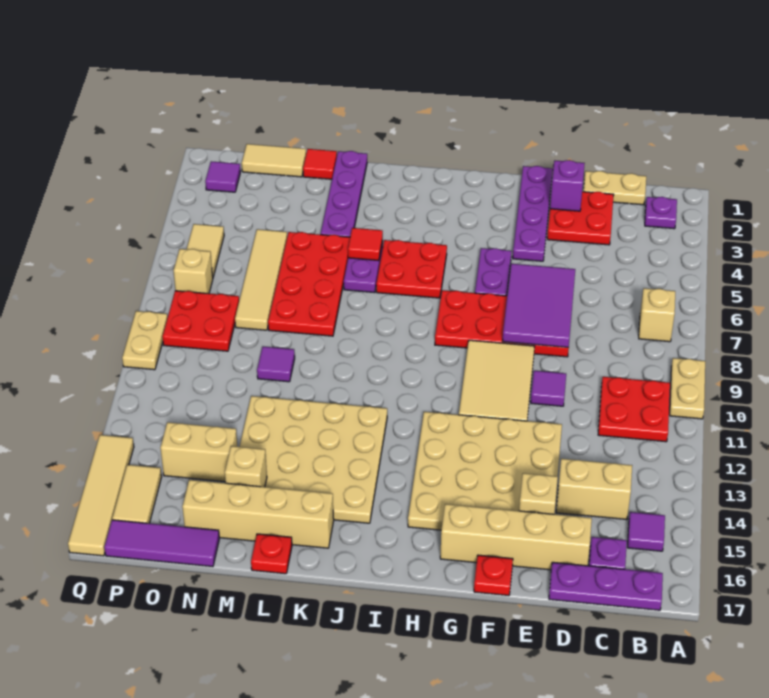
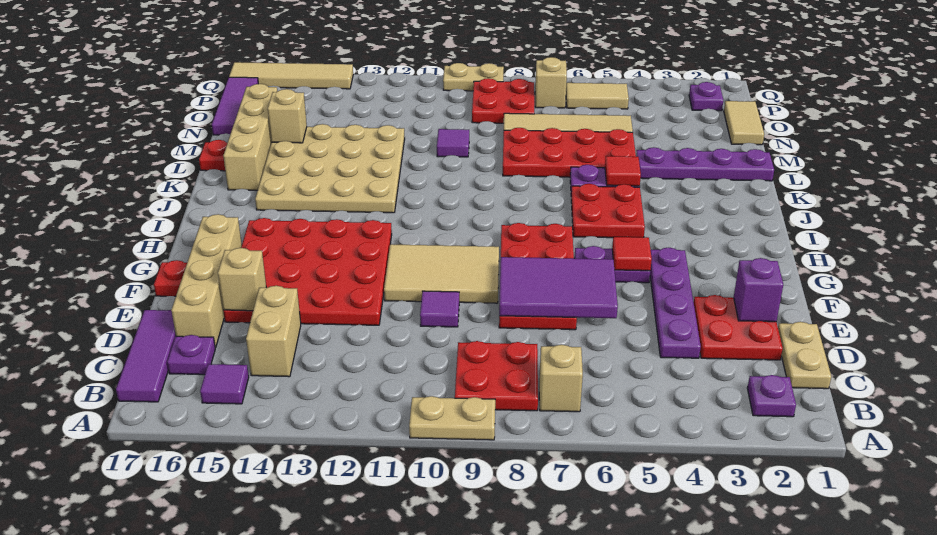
red 2x2 plate [598,377,670,442] -> red 2x2 plate moved to [455,341,538,411]
purple 1x3 plate [549,562,663,610] -> purple 1x3 tile [116,310,176,402]
tan 4x4 plate [408,412,562,530] -> red 4x4 plate [223,218,392,325]
purple 1x4 plate [513,166,553,261] -> purple 1x4 plate turned to [650,248,701,358]
red 1x1 tile [303,149,337,179] -> red 1x1 tile moved to [612,237,652,271]
tan 1x2 brick [160,422,237,482] -> none
purple 1x1 tile [205,161,240,192] -> purple 1x1 plate [689,82,723,111]
tan 1x2 tile [112,465,162,523] -> none

